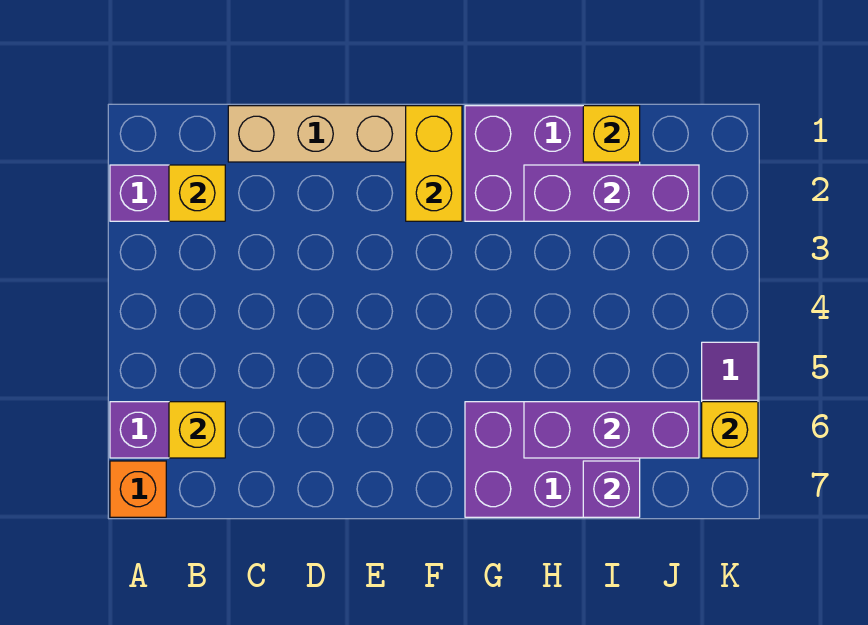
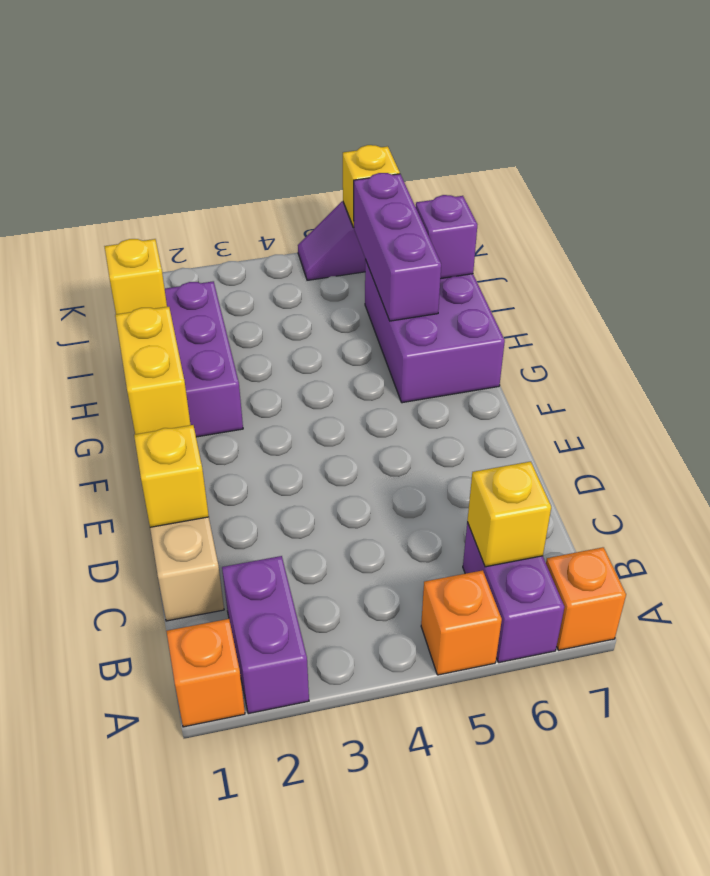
none -> orange 1x1 brick [166,619,245,727]
none -> orange 1x1 brick [421,570,502,675]
yellow 1x1 brick [169,165,225,221] -> yellow 1x1 brick moved to [134,425,209,527]
yellow 1x2 brick [406,106,462,221] -> yellow 1x2 brick turned to [115,307,190,434]
purple 1x3 brick [524,165,699,221] -> none

